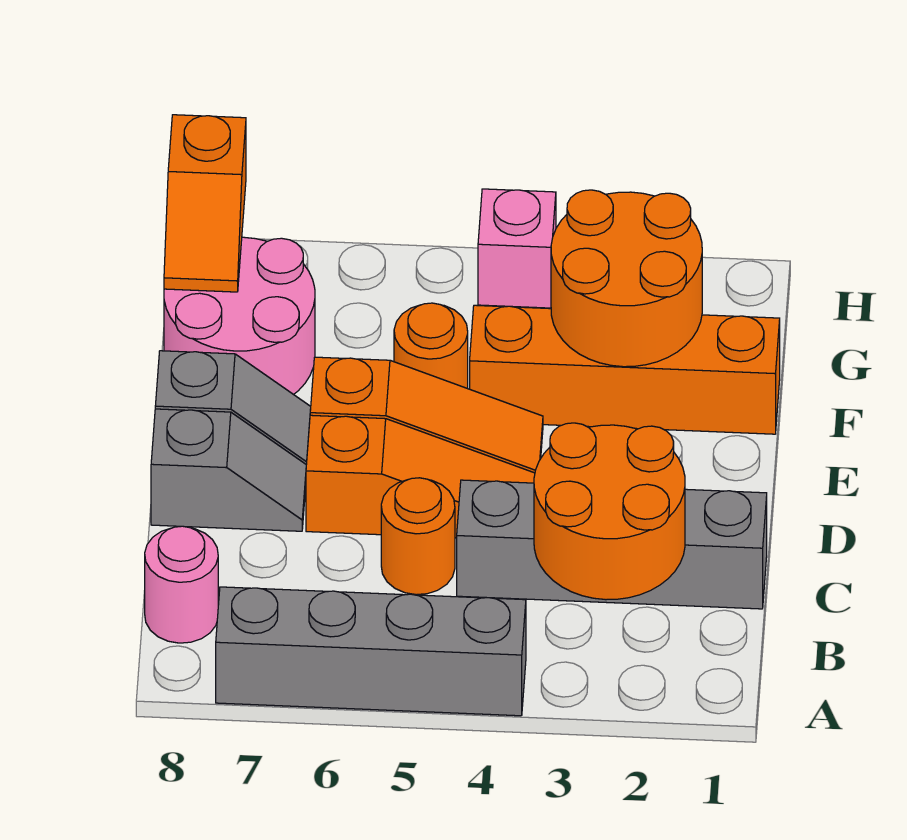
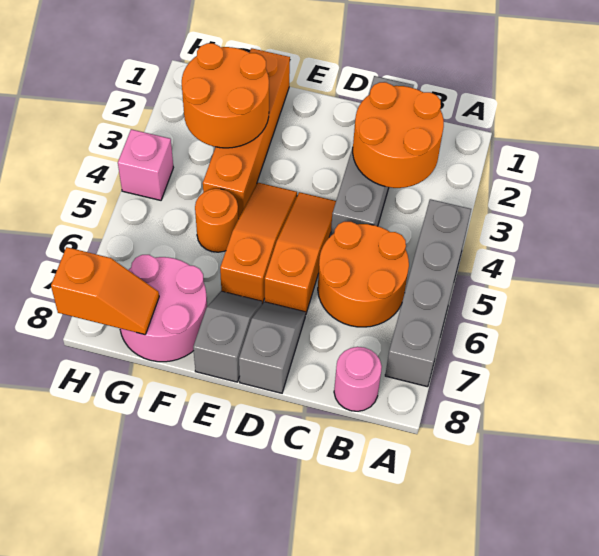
orange 1x1 round brick [381,478,455,595] -> orange 2x2 round brick [318,221,409,327]

